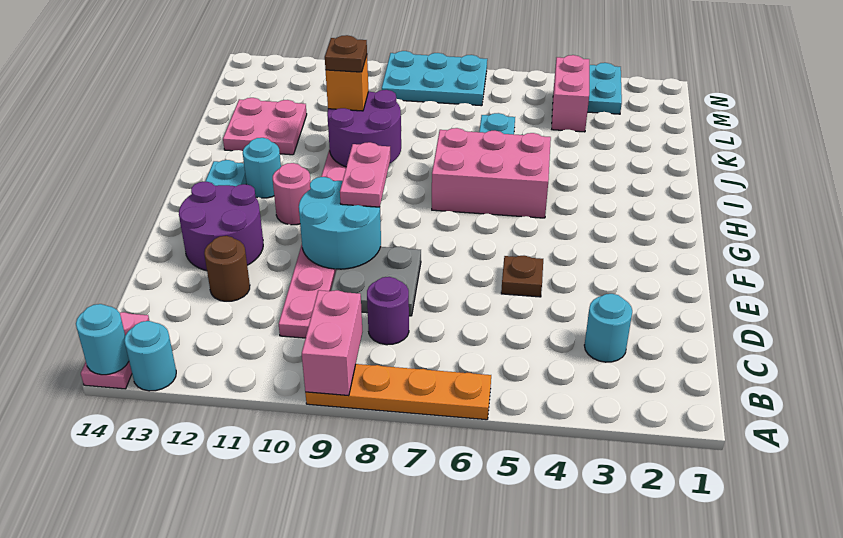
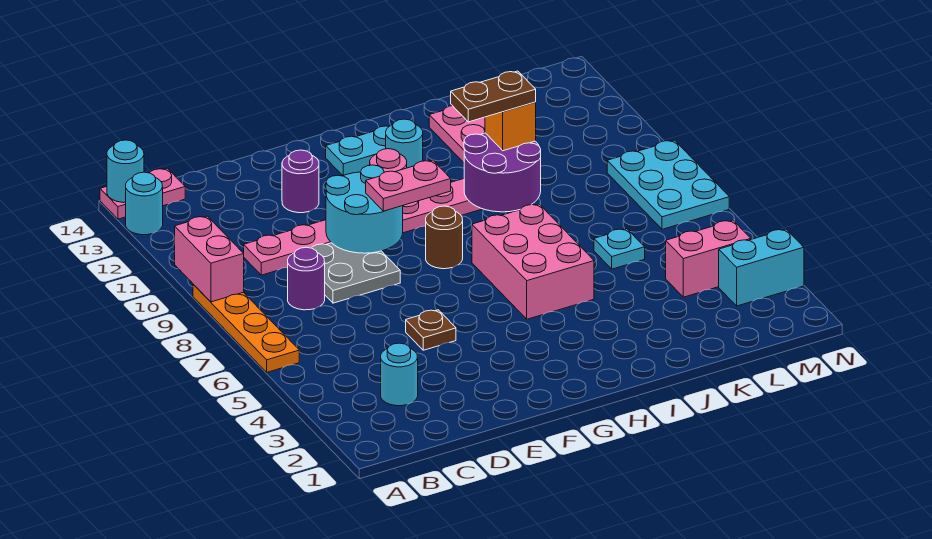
pink 1x2 brick [302,290,362,396] -> pink 1x2 brick turned to [175,216,244,302]
brown 1x1 round brick [204,236,250,301] -> brown 1x1 round brick moved to [426,206,463,269]
purple 2x2 round brick [179,181,263,271] -> purple 1x1 round brick [282,150,319,213]
brown 1x1 plate [325,35,367,72] -> brown 1x2 plate [451,71,536,122]
cyan 1x2 plate [587,63,622,114] -> cyan 1x2 brick [719,229,804,306]

